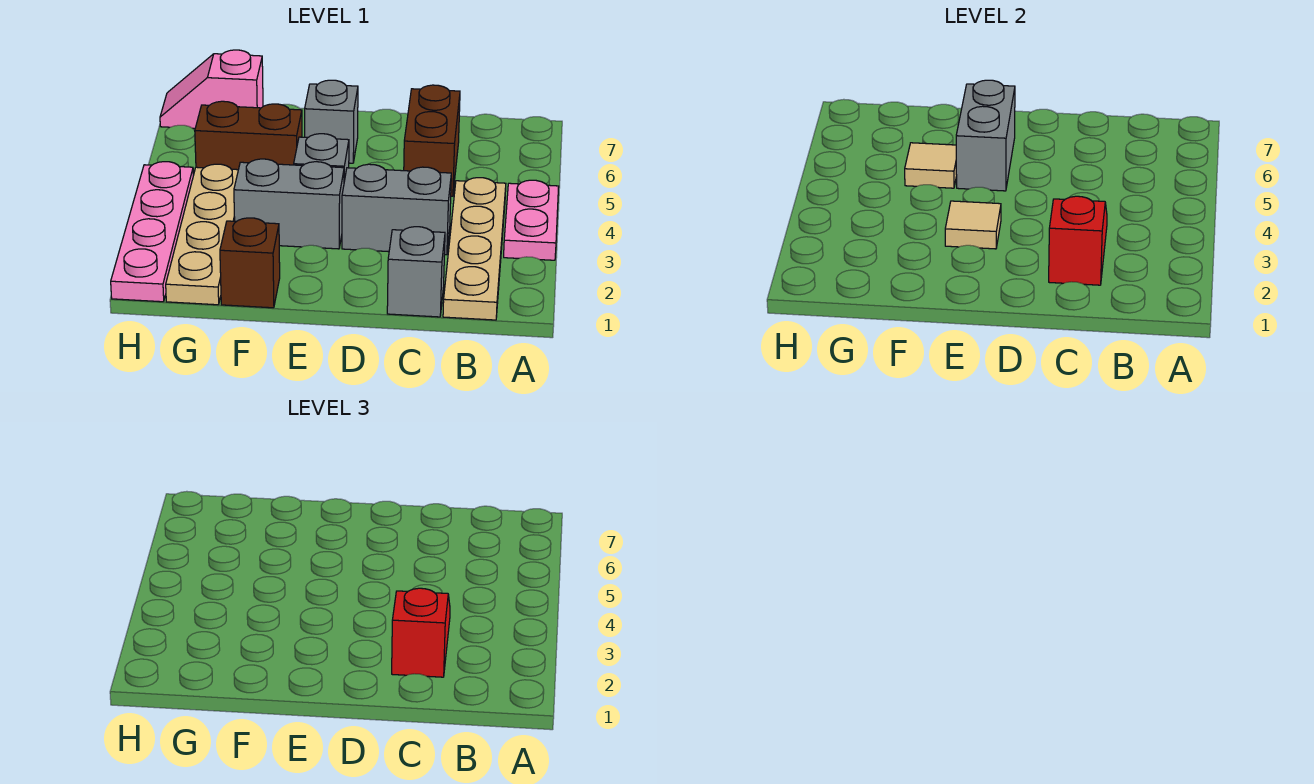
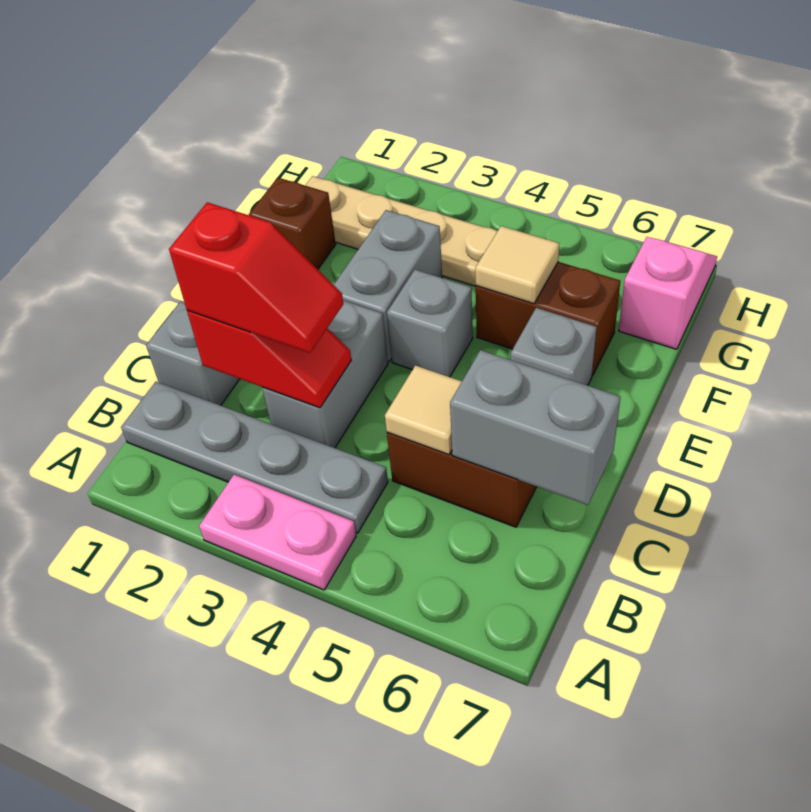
tan 1x4 plate [443,178,506,320] -> grey 1x4 plate [121,382,388,533]
tan 1x1 tile [945,201,1001,249] -> tan 1x1 tile moved to [385,365,462,455]
grey 1x2 brick [956,80,1015,191] -> grey 1x2 brick moved to [450,350,620,505]
brown 1x2 brick [195,101,302,170] -> brown 1x2 brick turned to [476,262,620,375]
pink 1x4 plate [111,162,193,302] -> none

